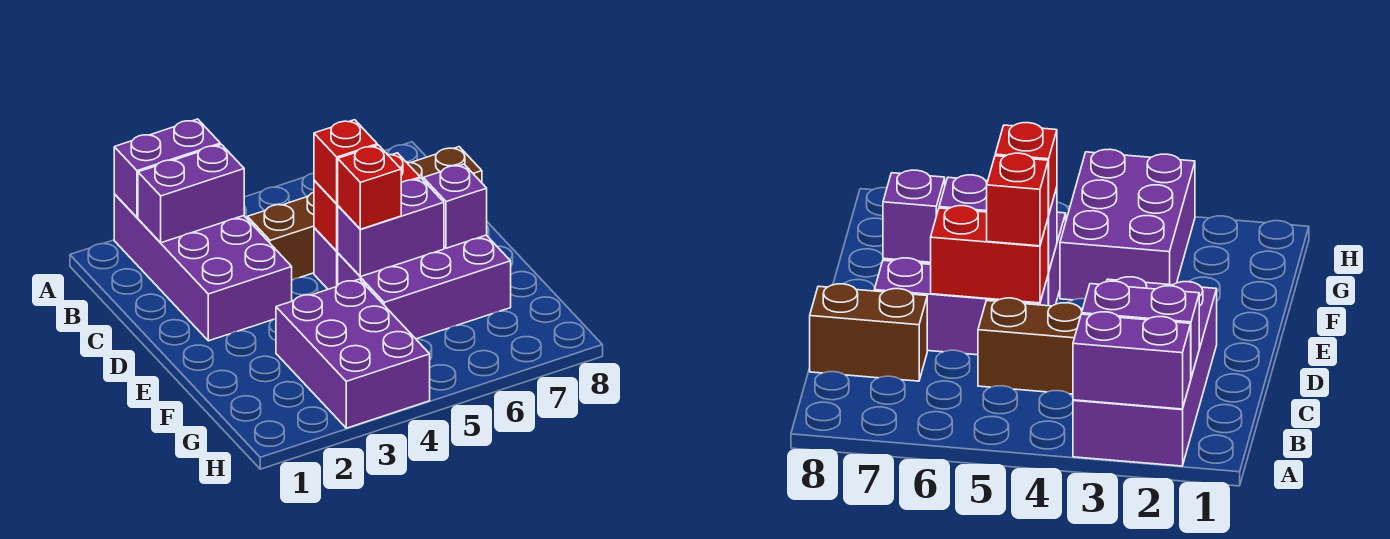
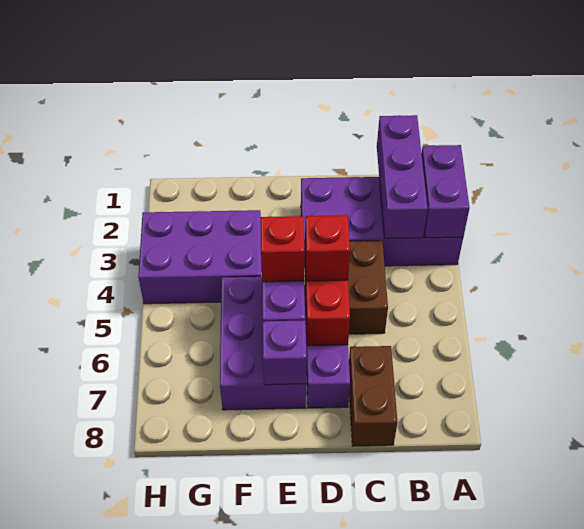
purple 1x2 brick [138,145,244,243] -> purple 1x3 brick [377,115,428,239]

